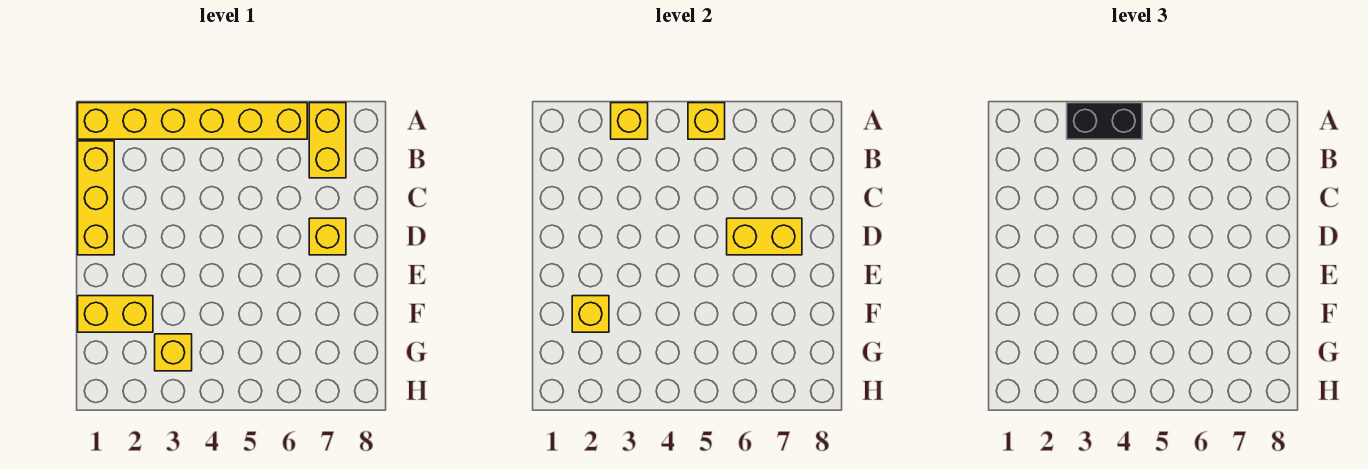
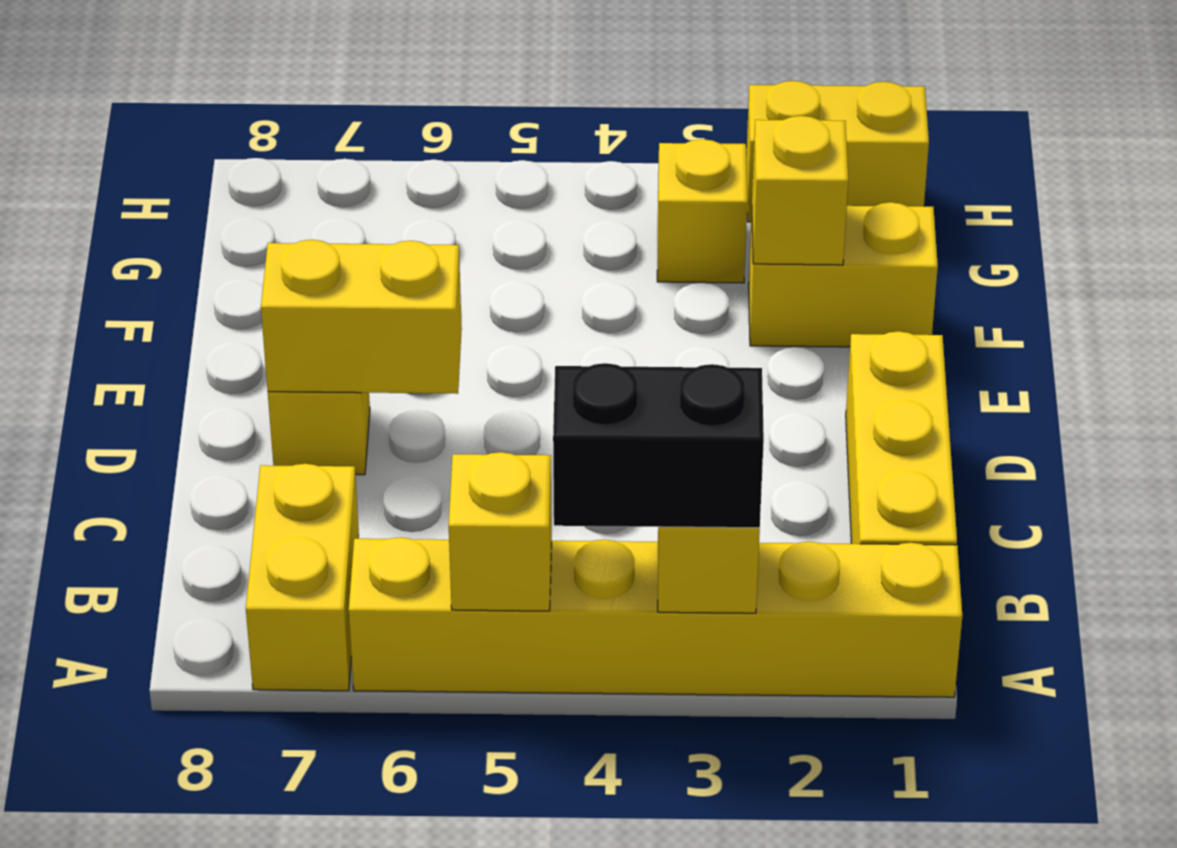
none -> yellow 1x2 brick [746,81,929,222]

